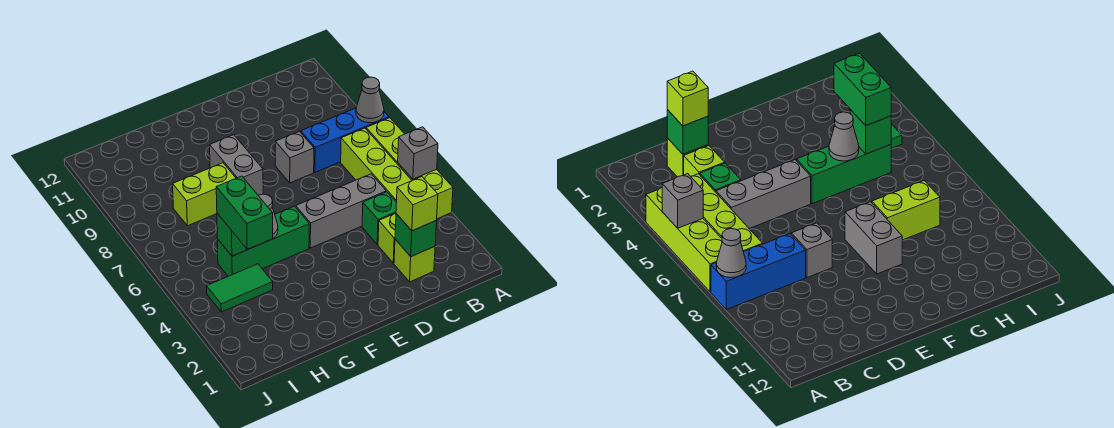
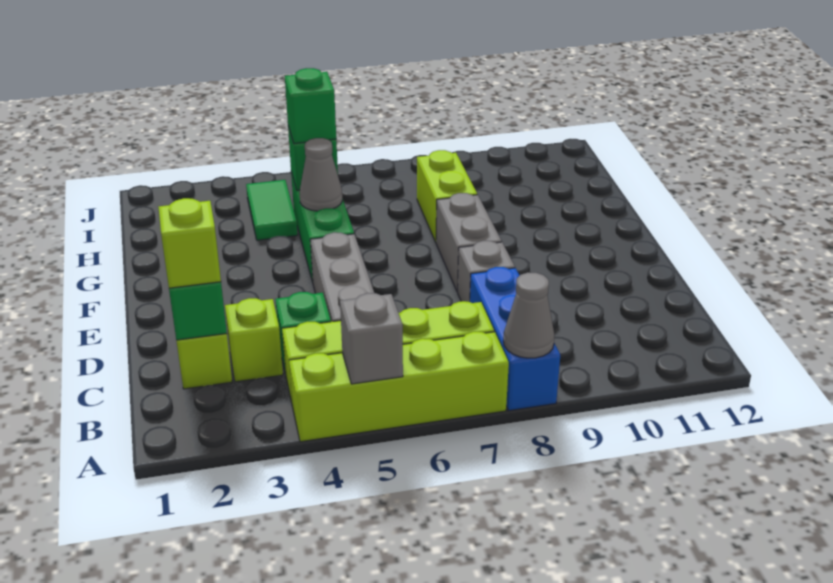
grey 1x2 brick [210,135,263,195] -> grey 1x2 brick turned to [436,193,502,292]
green 1x2 brick [216,176,273,249] -> green 1x1 brick [285,68,336,144]

